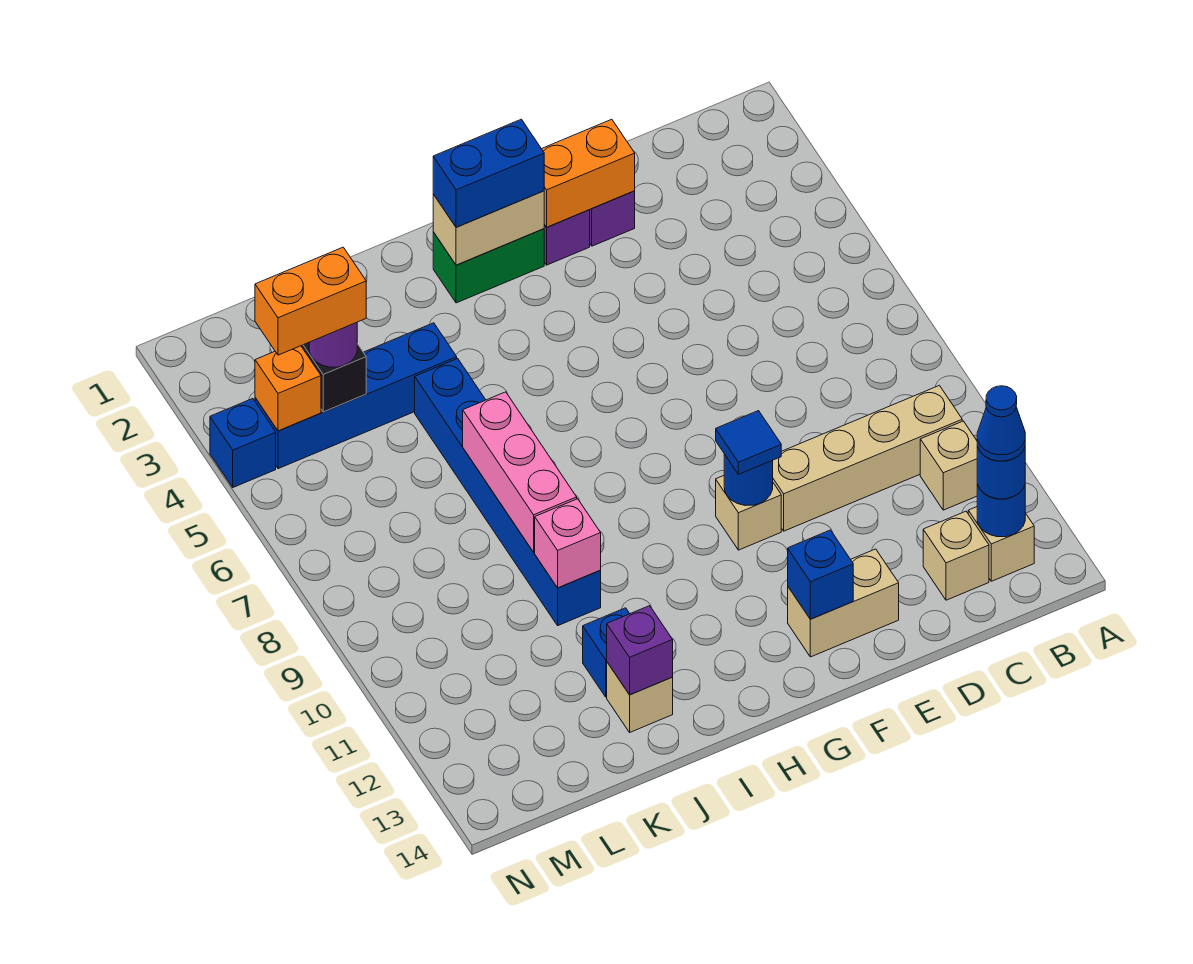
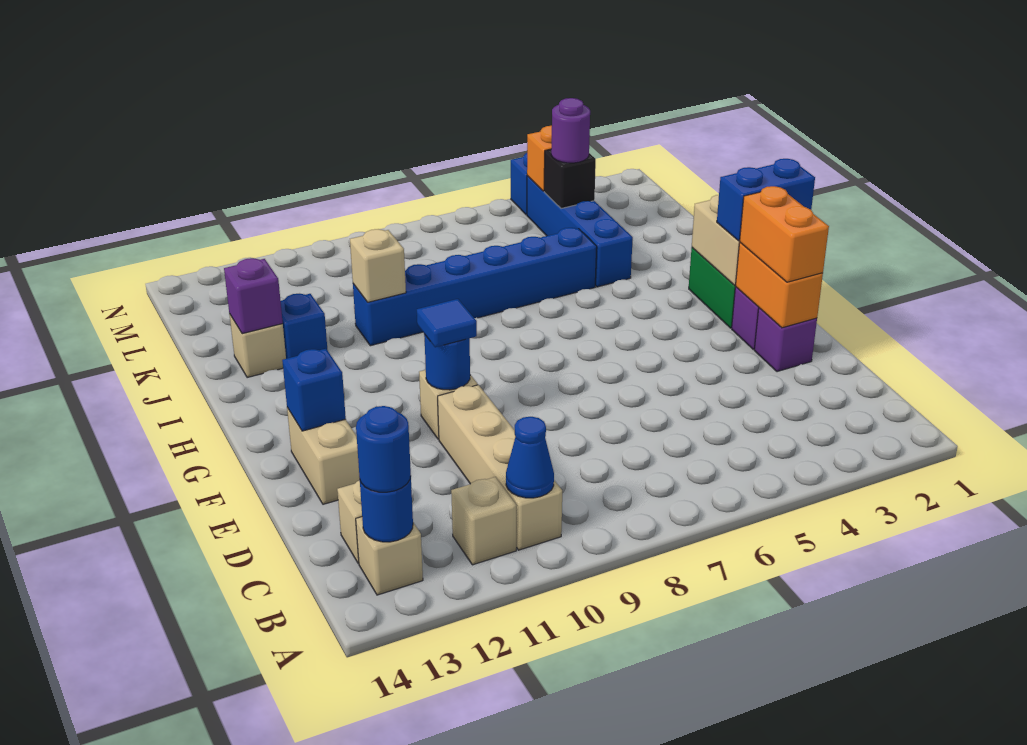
blue 1x1 cone [977,386,1025,461] -> blue 1x1 cone moved to [506,417,554,498]
blue 1x2 brick [433,119,544,227] -> blue 1x2 brick turned to [717,159,815,241]
pink 1x3 brick [463,392,577,552] -> none
pink 1x1 brick [535,499,601,588] -> tan 1x1 brick [350,229,406,302]
orange 1x2 brick [255,247,366,355] -> orange 1x2 brick moved to [740,186,829,282]

